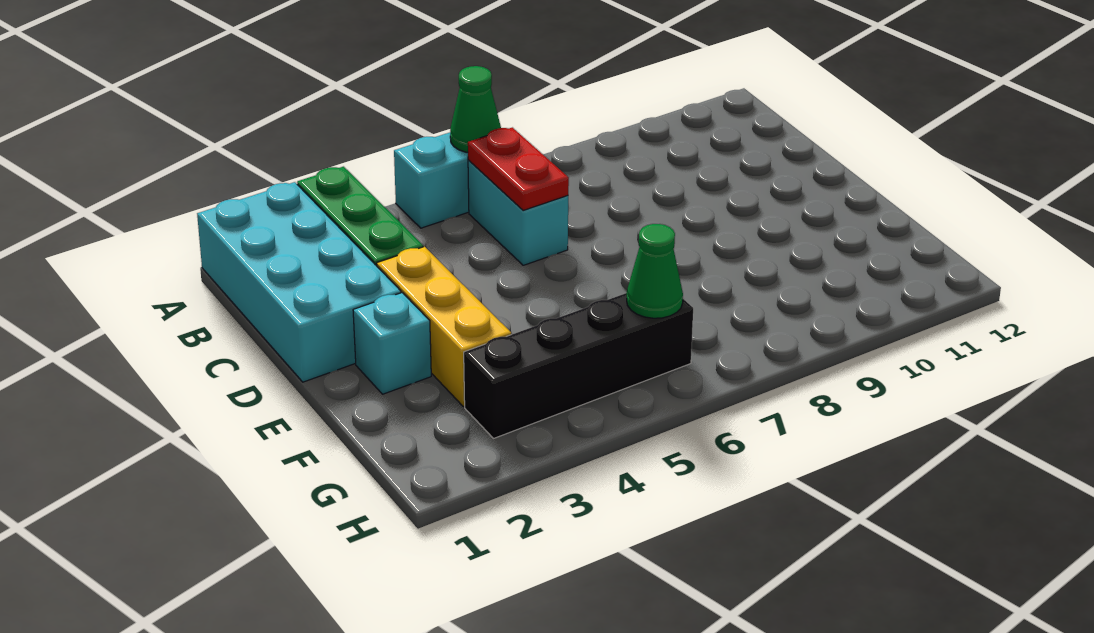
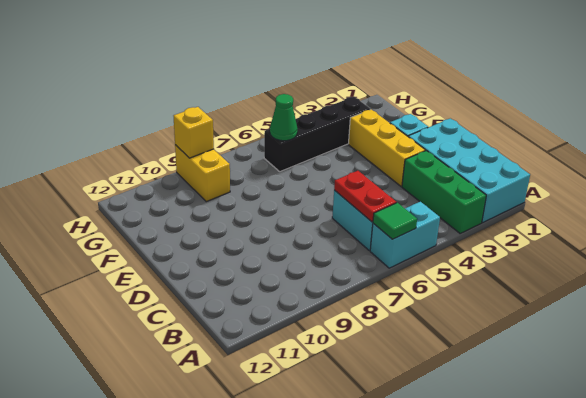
green 1x1 cone [450,66,501,152] -> green 1x1 tile [373,203,417,239]
none -> yellow 1x2 brick [175,145,230,202]
none -> yellow 1x1 brick [174,107,214,158]

